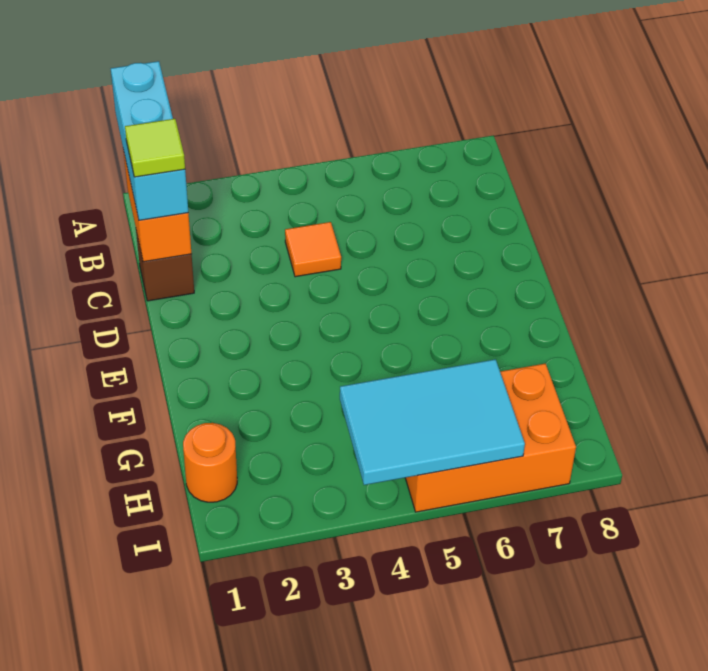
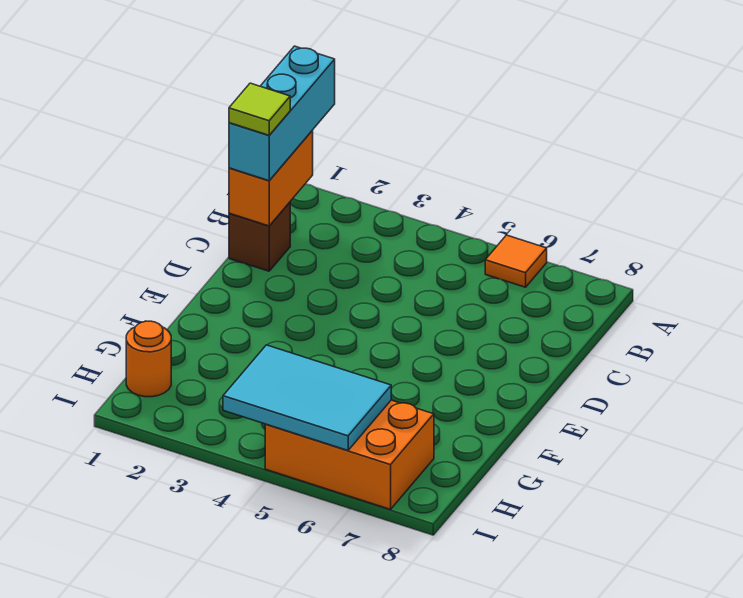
orange 1x1 tile [285,222,341,277] -> orange 1x1 tile moved to [485,235,547,287]

